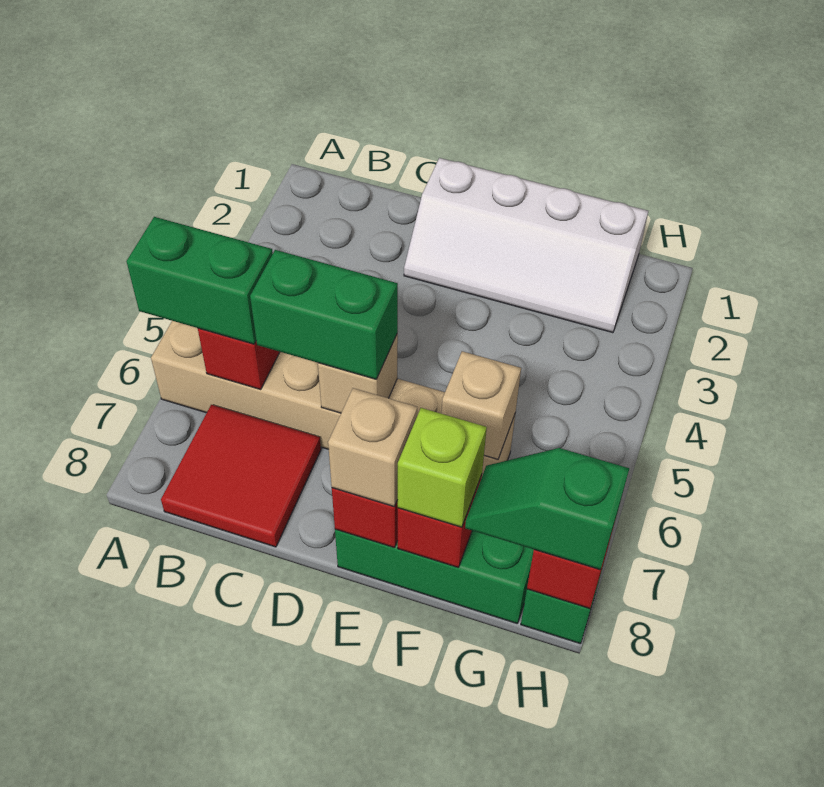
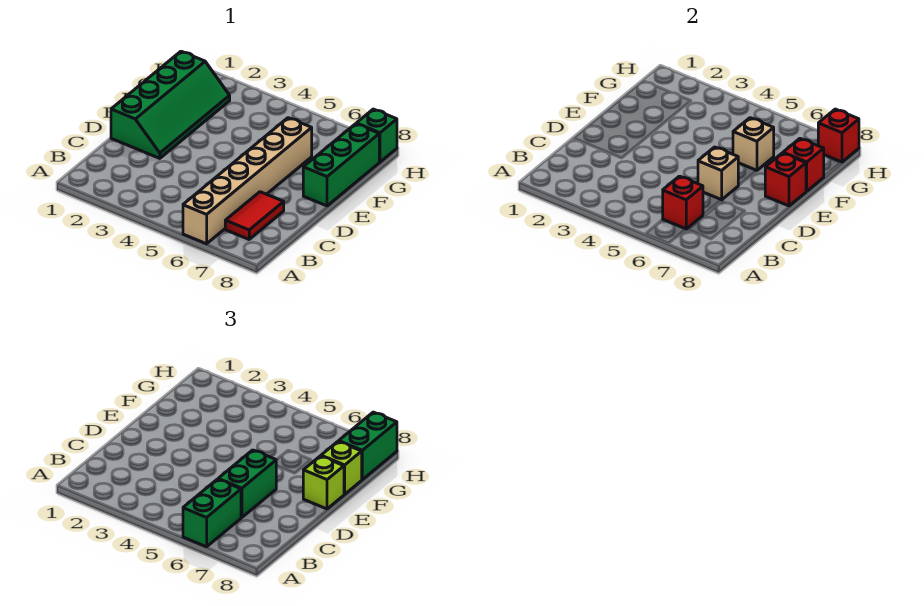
red 2x2 tile [161,405,321,547] -> red 1x2 tile [225,192,284,239]
white 2x4 slope [404,158,648,333] -> green 2x4 slope [111,51,230,158]
tan 1x1 brick [328,388,417,507] -> lime 1x1 brick [303,456,344,509]
green 1x2 slope [465,448,629,570] -> green 1x2 brick [339,412,397,480]

